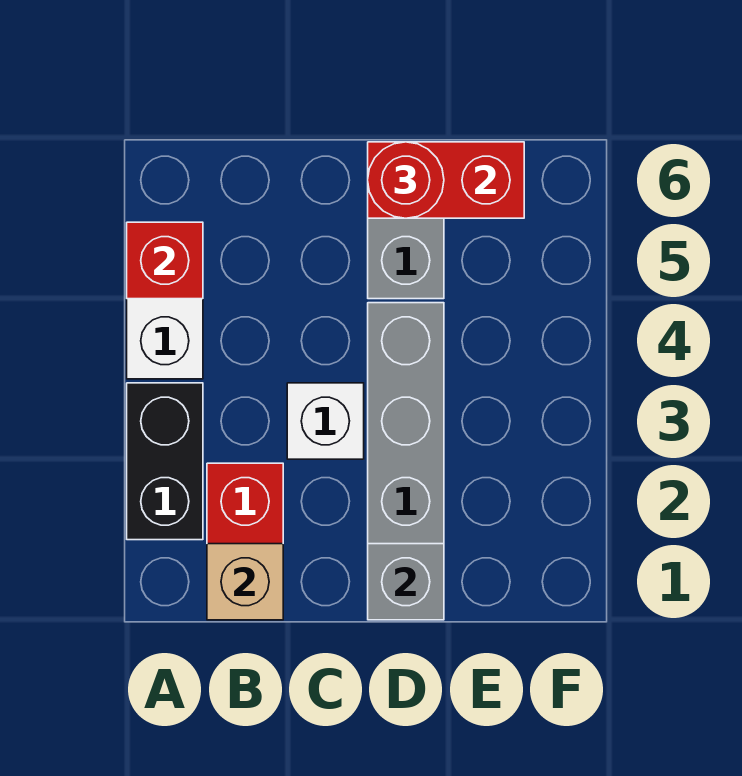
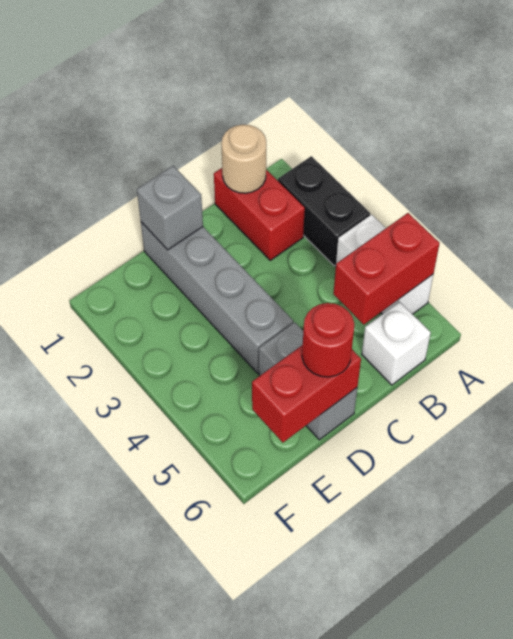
red 1x1 brick [127,222,203,299] -> red 1x2 brick [334,213,440,325]
tan 1x1 brick [207,544,283,620] -> tan 1x1 round brick [221,125,266,193]
white 1x1 brick [287,383,364,459] -> white 1x1 brick moved to [362,302,431,385]

